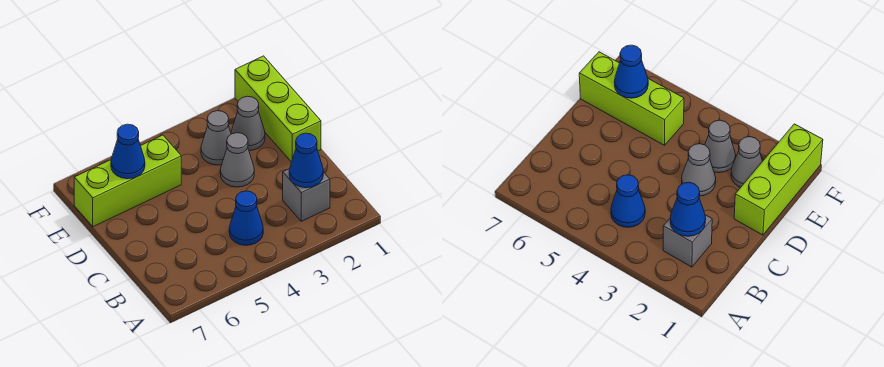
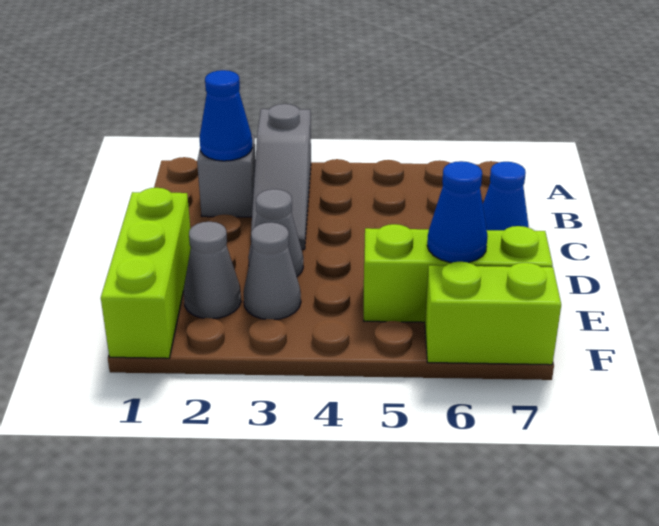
none -> grey 1x3 slope [251,104,311,249]
blue 1x1 cone [229,191,263,245] -> blue 1x1 cone moved to [483,162,529,230]
none -> lime 1x2 brick [425,262,561,365]

